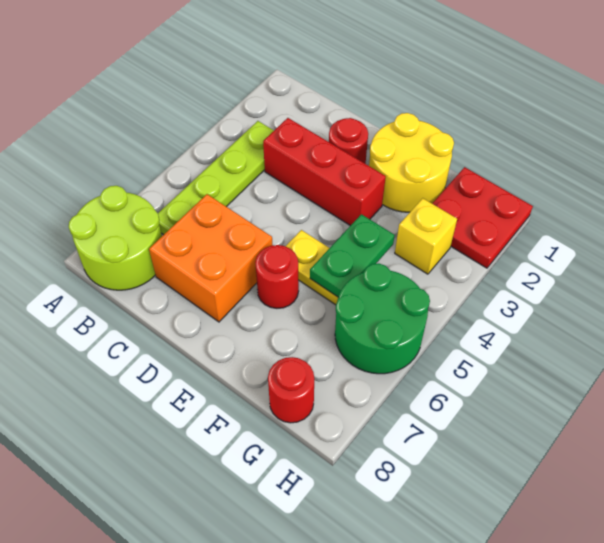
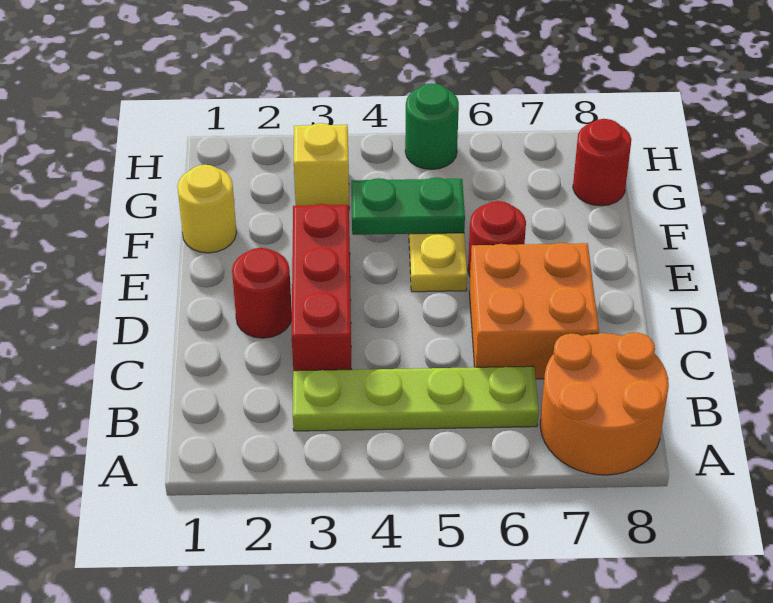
lime 2x2 round brick [69,186,162,290] -> orange 2x2 round brick [540,332,669,475]
yellow 2x2 round brick [369,113,454,212] -> yellow 1x1 round brick [177,165,236,253]
red 2x2 plate [432,167,533,268] -> none
green 2x2 round brick [335,263,430,374] -> green 1x1 round brick [405,83,459,169]

